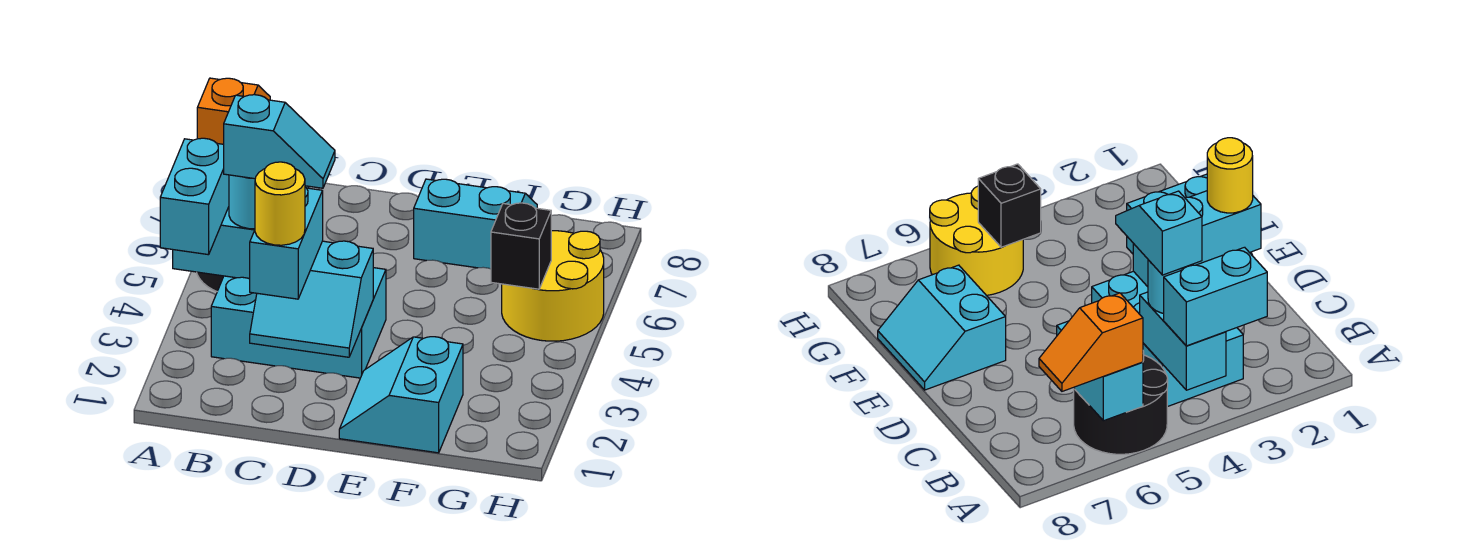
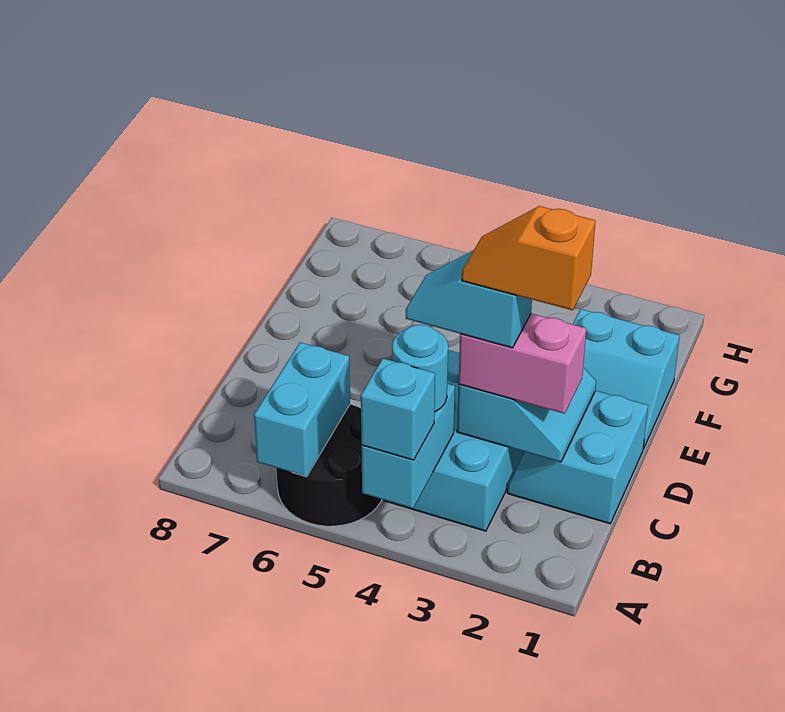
cyan 1x2 brick [160,138,229,255] -> cyan 1x1 brick [361,358,435,460]
orange 1x2 slope [197,78,270,144] -> orange 1x2 slope moved to [462,206,596,310]
cyan 1x2 slope [224,95,335,188] -> cyan 1x2 slope turned to [406,250,532,348]
cyan 1x2 brick [250,187,323,299] -> pink 1x2 brick [459,313,586,414]
yellow 1x1 round brick [255,162,305,245] -> none
cyan 2x2 slope [414,179,537,269] -> cyan 2x2 slope moved to [508,391,648,524]
yellow 2x2 round brick [502,231,604,341] -> none
black 1x1 brick [491,203,551,289] -> none

